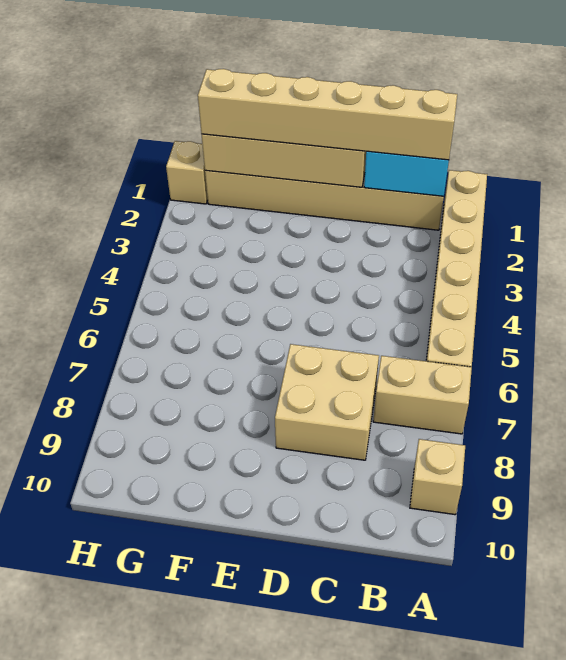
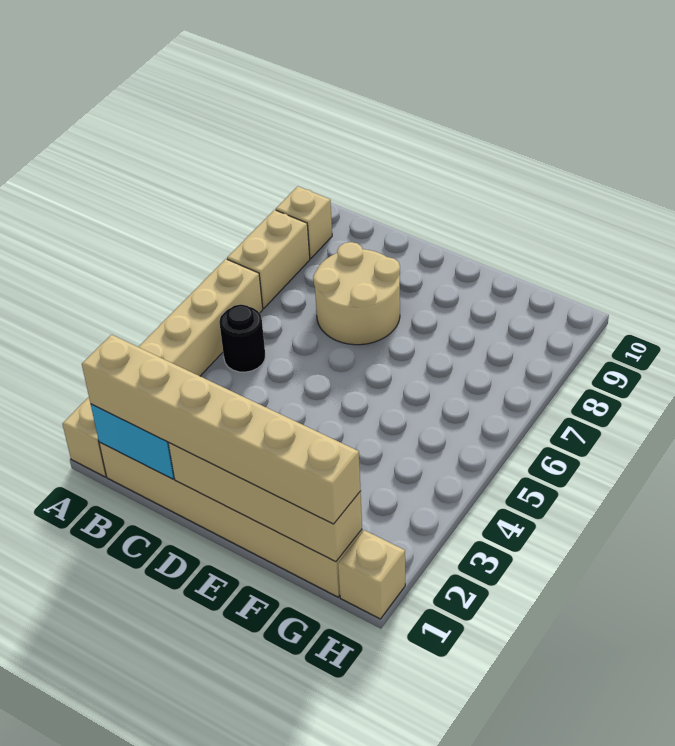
tan 1x2 brick [373,356,472,434] -> tan 1x2 brick turned to [227,210,310,308]
none -> black 1x1 round brick [219,305,265,372]
tan 2x2 brick [275,344,379,460] -> tan 2x2 round brick [313,242,400,345]

